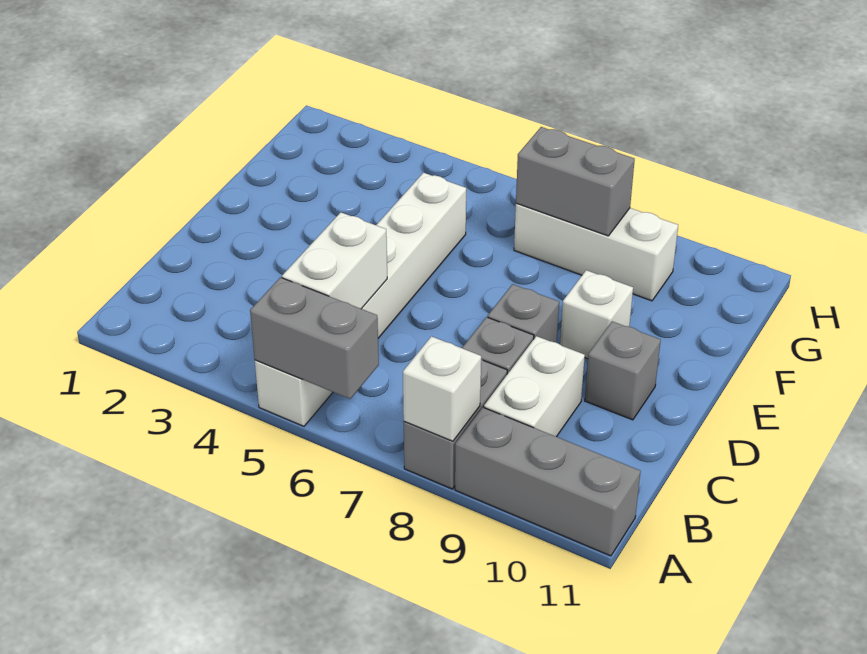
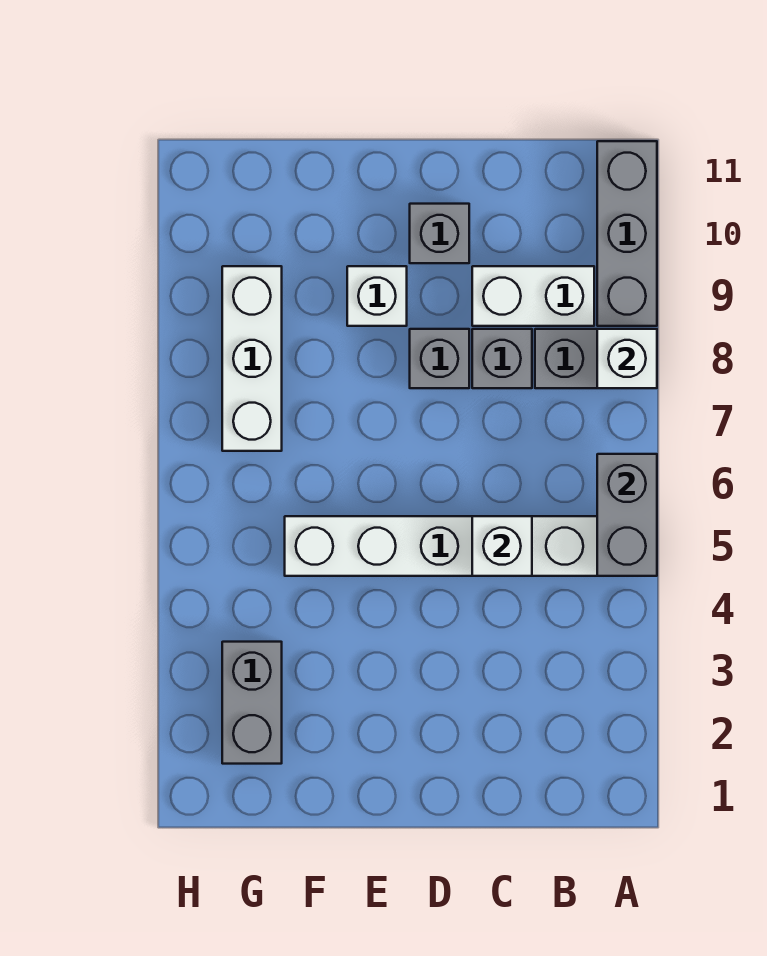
white 1x2 brick [282,212,387,309] -> white 1x1 brick [472,516,532,576]
grey 1x2 brick [516,127,635,236] -> grey 1x2 brick moved to [222,642,282,764]

